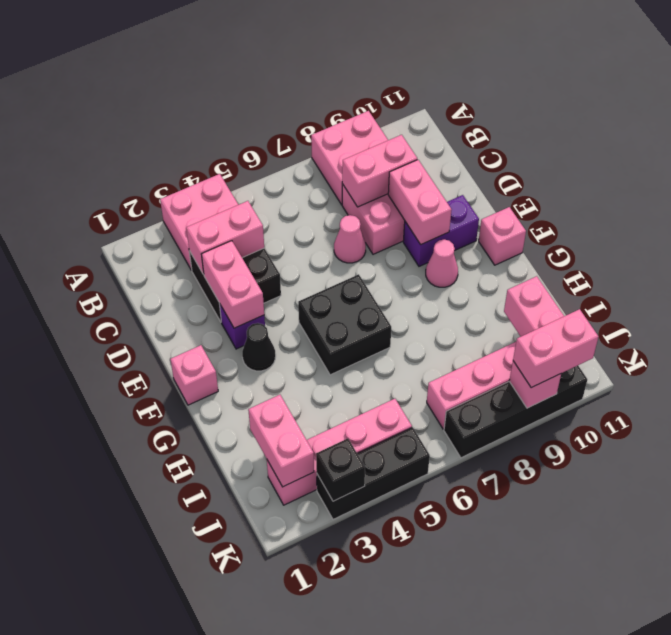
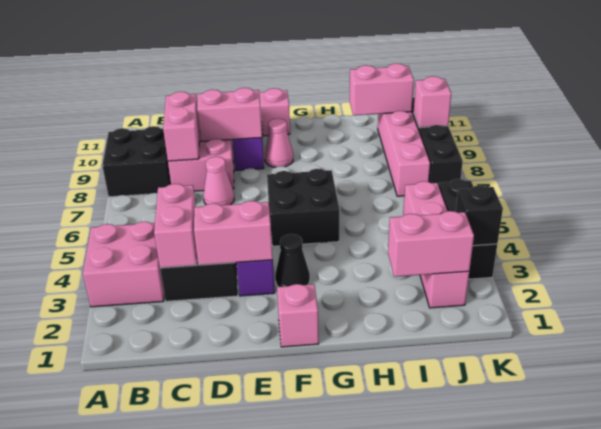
pink 2x2 brick [311,111,388,205] -> black 2x2 brick [102,126,171,197]
pink 1x2 brick [513,309,598,388] -> none

